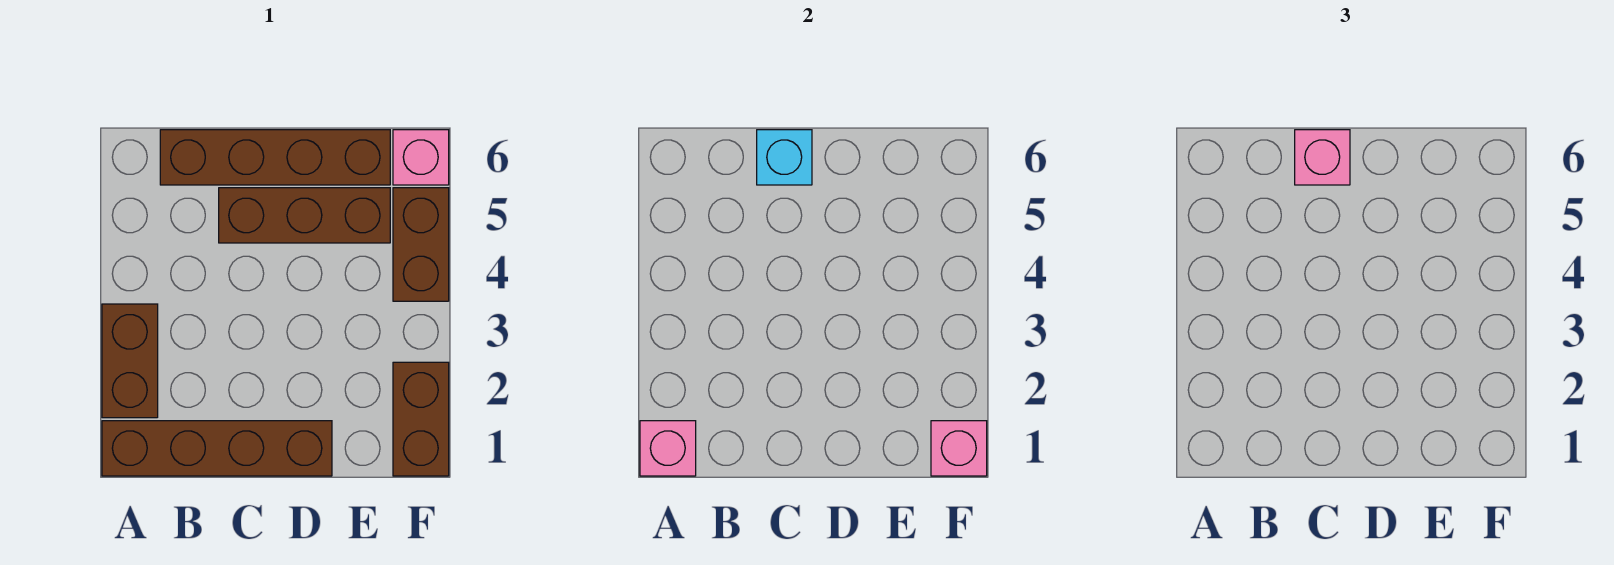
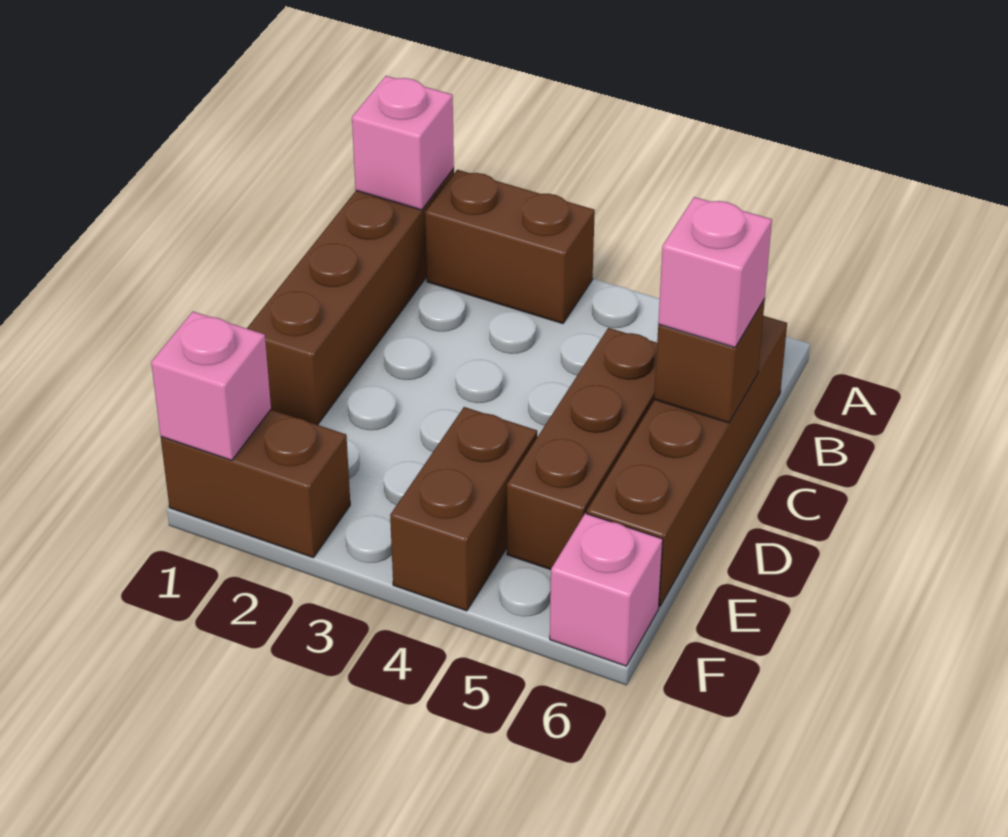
cyan 1x1 brick [757,130,812,185] -> brown 1x1 brick [654,299,765,423]
brown 1x2 brick [393,188,449,301] -> brown 1x2 brick turned to [390,407,537,611]

